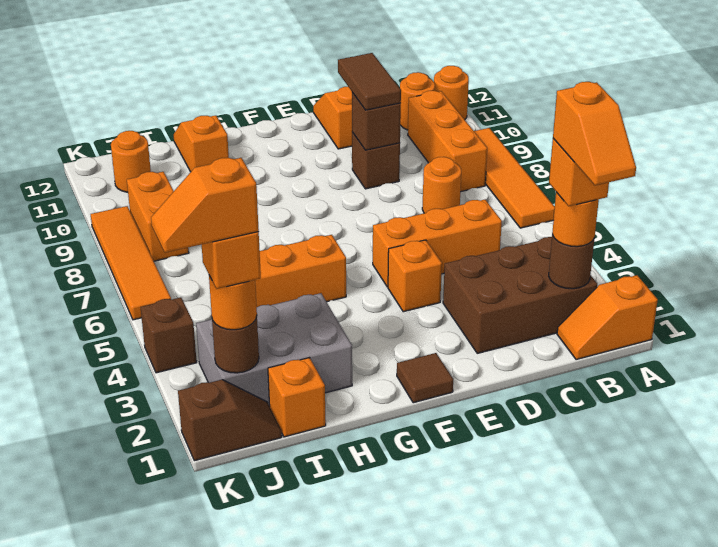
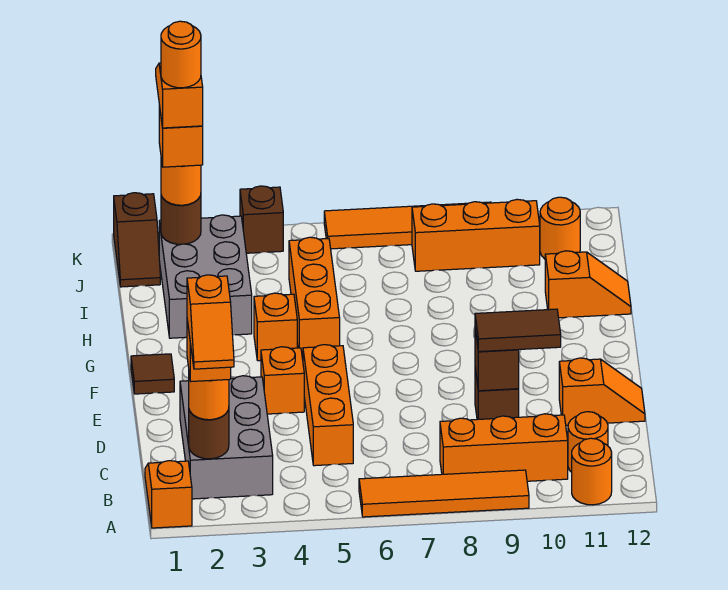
orange 1x2 slope [553,82,636,185] -> orange 1x2 slope turned to [187,275,234,369]
brown 2x3 brick [443,237,597,353] -> grey 2x3 brick [180,376,273,499]
orange 1x1 round brick [422,157,461,213] -> orange 1x1 round brick moved to [161,21,201,88]
orange 1x1 brick [268,358,326,437] -> orange 1x1 brick moved to [254,293,297,361]
orange 1x2 brick [127,172,189,261] -> orange 1x3 brick [412,199,540,271]

